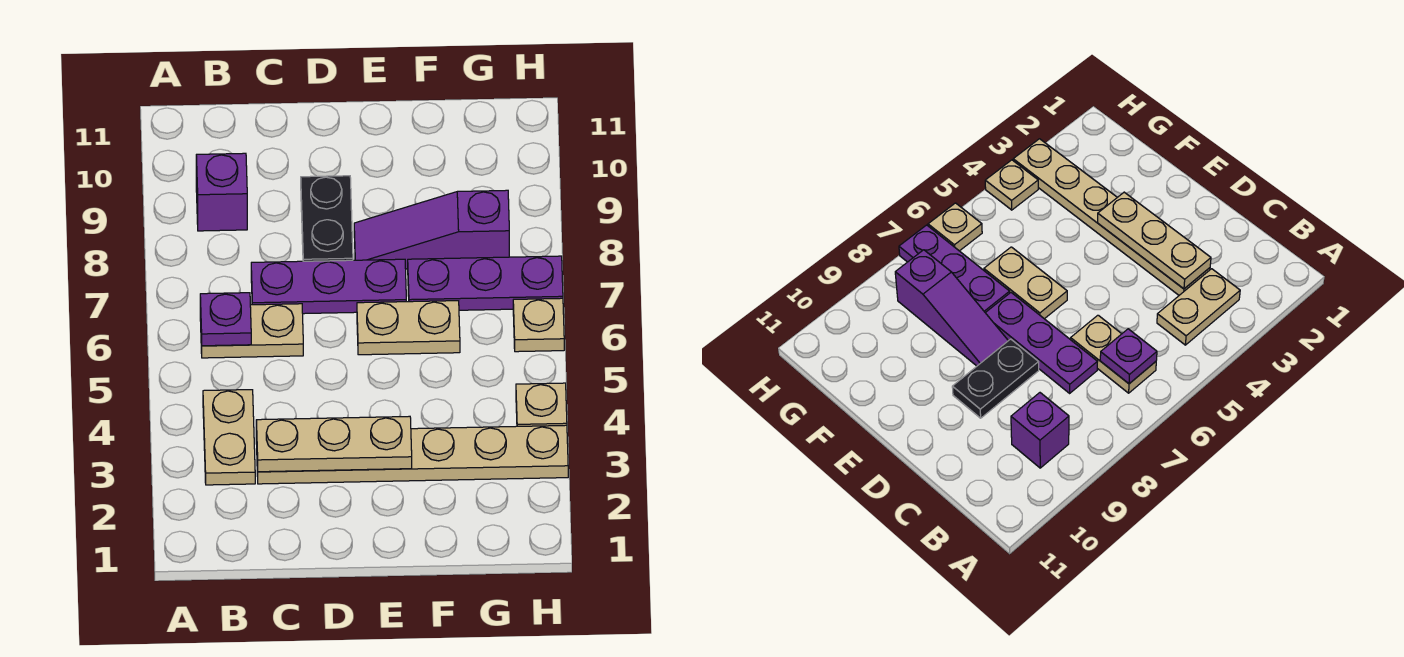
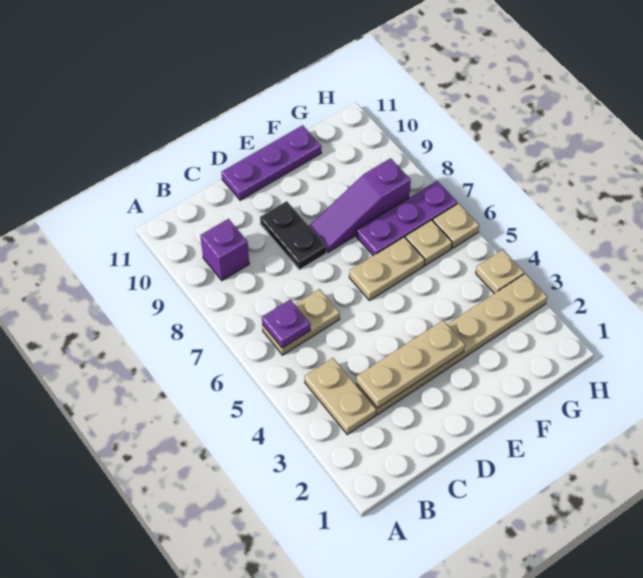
purple 1x3 plate [251,259,406,314] -> purple 1x3 plate moved to [221,125,321,200]
none -> tan 1x1 plate [405,220,452,265]

